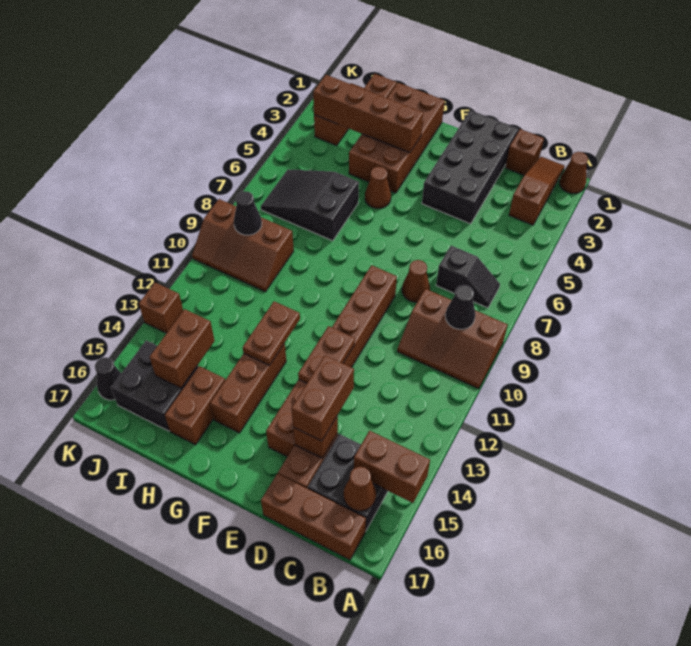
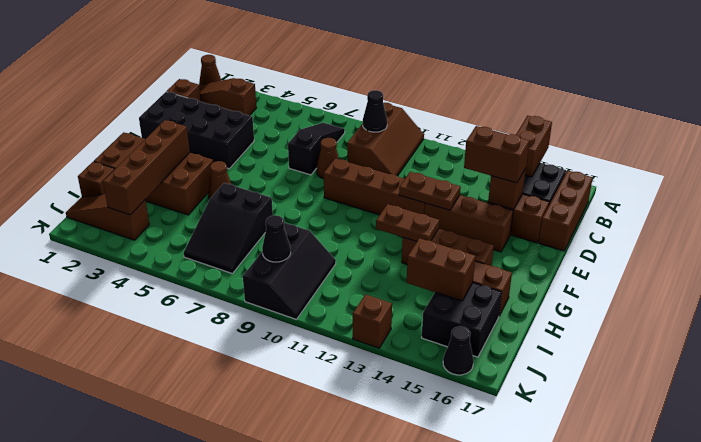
black 1x2 slope [436,246,500,308] -> black 1x3 slope [288,123,345,175]
brown 1x1 cone [344,467,376,511] -> none
brown 2x3 slope [192,199,294,292] -> black 2x3 slope [243,223,336,319]

